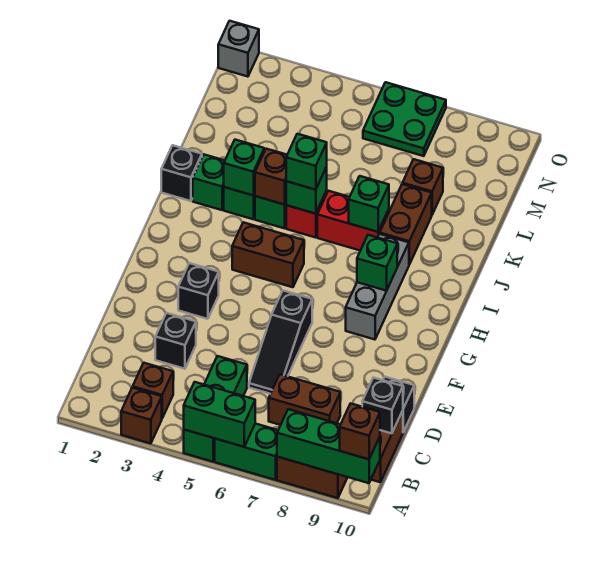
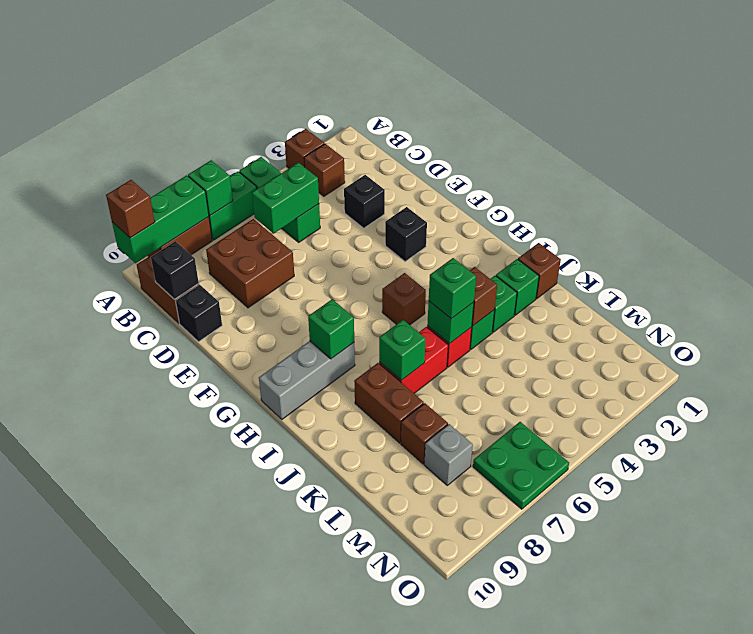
green 1x2 brick [184,382,255,447] -> green 1x2 brick moved to [252,163,319,233]
brown 1x2 brick [269,374,340,425] -> brown 2x2 brick [206,219,294,308]
black 1x3 slope [249,291,312,394] -> none
grey 1x3 brick [346,234,409,340] -> grey 1x3 brick turned to [259,341,355,419]
brown 1x2 brick [232,222,304,287] -> brown 1x1 brick [382,273,426,325]
black 1x1 brick [161,145,202,201] -> brown 1x1 brick [518,243,561,299]
green 1x1 brick [224,140,264,195] -> green 1x1 brick moved to [188,160,233,216]
grey 1x1 brick [218,21,259,77] -> grey 1x1 brick moved to [424,424,473,485]

